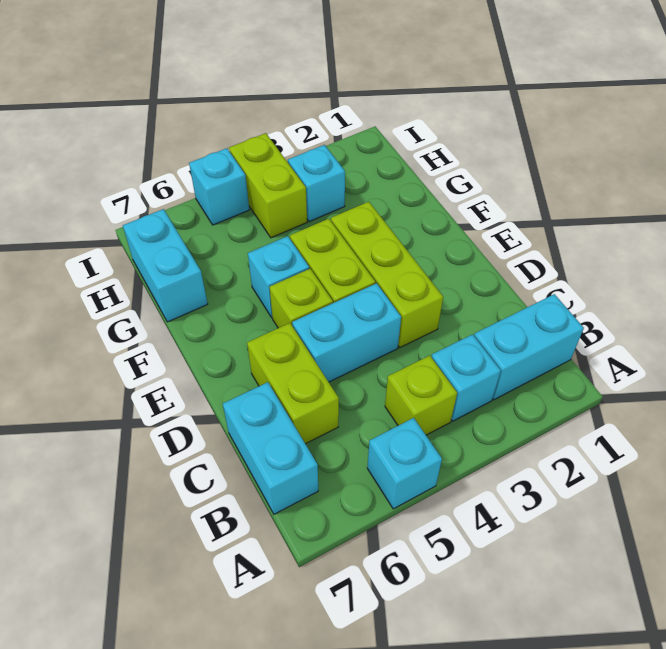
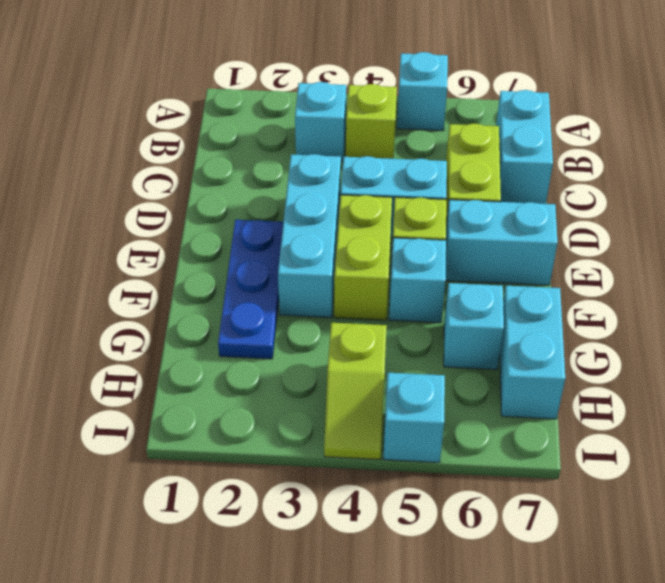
cyan 1x2 brick [474,294,584,400] -> cyan 1x2 brick moved to [446,200,558,285]
lime 1x3 brick [331,202,443,347] -> cyan 1x3 brick [278,154,341,318]
none -> blue 1x3 plate [218,220,283,359]
cyan 1x1 brick [288,145,345,222] -> cyan 1x1 brick moved to [444,283,504,369]
lime 1x2 brick [229,133,307,238] -> lime 1x2 slope [324,323,387,460]

